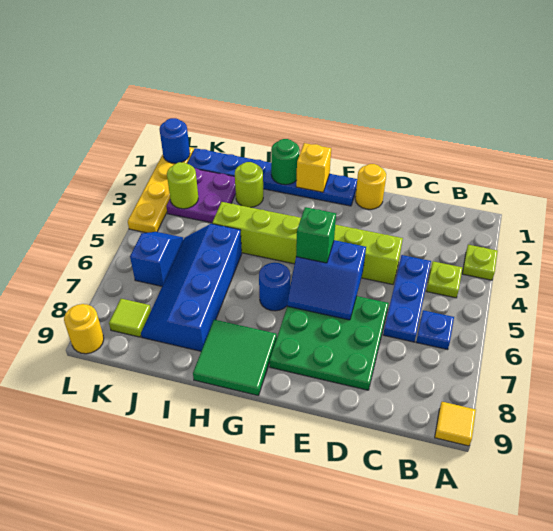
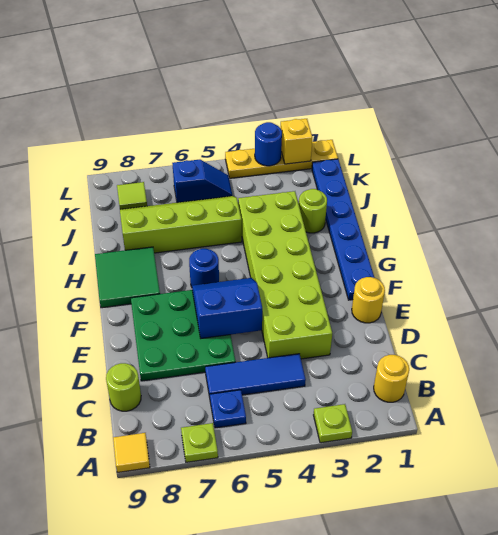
lime 1x1 plate [427,261,462,298] -> lime 1x1 plate moved to [181,423,218,462]
blue 1x3 plate [383,255,431,342] -> blue 1x3 tile [205,354,306,397]
lime 1x6 brick [212,202,403,284] -> lime 2x6 brick [238,191,332,359]
blue 2x2 slope [287,240,366,320] -> blue 2x2 slope turned to [192,278,262,338]
green 1x1 brick [296,207,336,263] -> none
yellow 1x1 brick [296,143,331,192] -> yellow 1x1 brick moved to [281,119,312,164]
green 1x1 round brick [271,139,300,185] -> none
blue 2x4 slope [141,224,242,351] -> lime 2x4 slope [120,196,242,253]
purple 2x2 plate [166,168,236,223] -> none
lime 1x1 round brick [167,162,198,209] -> lime 1x1 round brick moved to [106,363,141,411]
blue 1x1 round brick [159,118,190,163] -> blue 1x1 round brick moved to [255,122,282,166]
yellow 1x1 round brick [64,304,104,354] -> yellow 1x1 round brick moved to [374,355,409,402]

